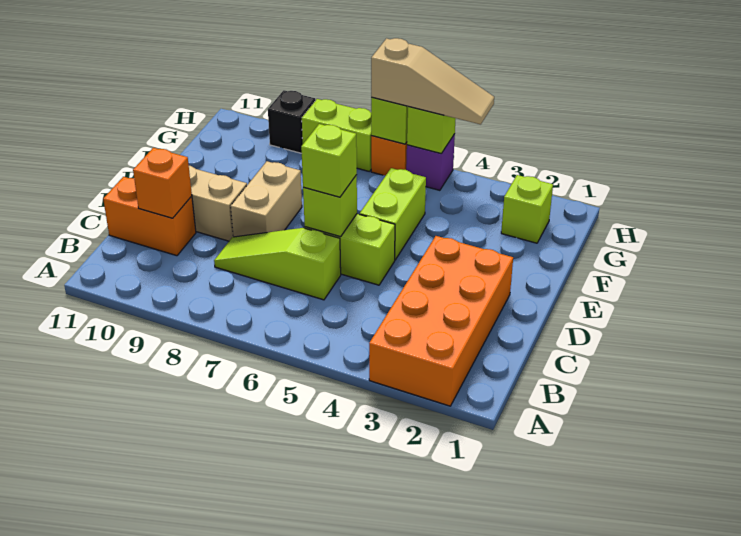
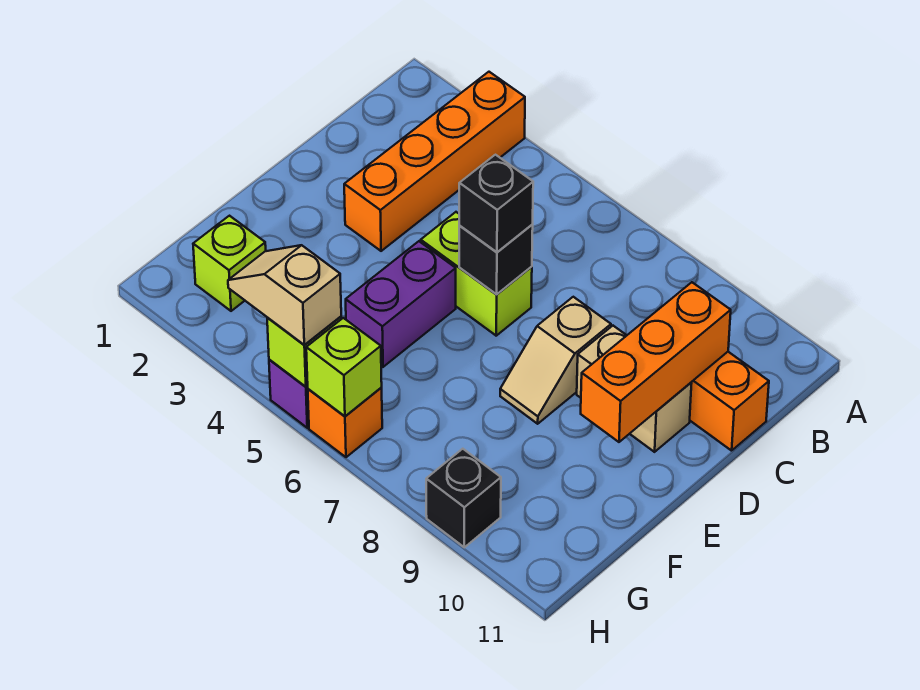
orange 2x4 brick [369,236,513,406] -> orange 1x4 brick [344,72,525,251]
lime 1x3 slope [214,228,341,300] -> none
orange 1x1 brick [133,148,192,218] -> orange 1x3 brick [581,282,731,442]
lime 1x1 brick [303,175,357,237] -> black 1x1 brick [459,225,533,294]
lime 1x1 brick [301,124,357,197] -> black 1x1 brick [459,155,533,252]
tan 1x2 brick [231,161,302,237] -> tan 1x2 slope [500,297,611,424]
lime 1x2 brick [360,168,426,260] -> purple 1x2 brick [346,241,456,367]
tan 1x3 slope [371,38,494,124] -> tan 1x2 slope [228,245,341,345]
lime 1x2 brick [302,99,371,172] -> none

